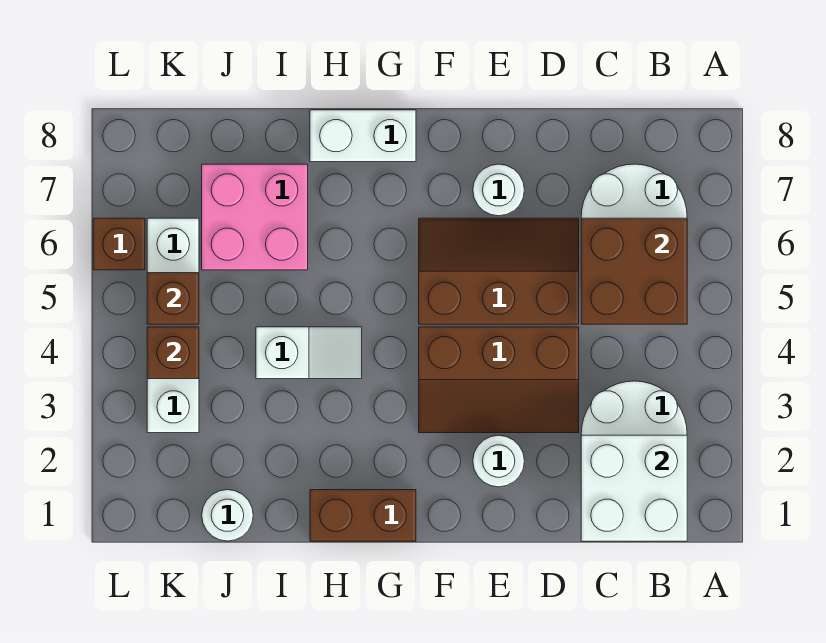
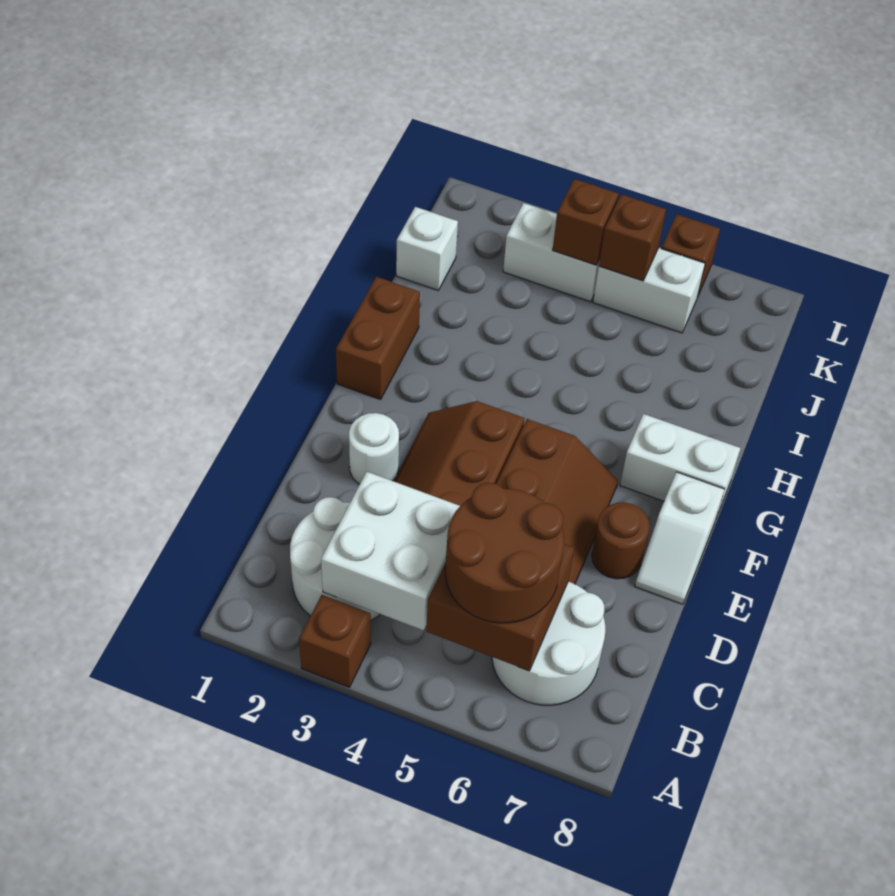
none -> brown 1x1 brick [299,595,371,687]
white 2x2 brick [581,435,687,541] -> white 2x2 brick moved to [321,472,460,630]
none -> brown 2x2 round brick [445,483,564,623]
white 1x1 round brick [473,164,524,216] -> brown 1x1 round brick [592,502,650,579]
white 1x2 brick [310,110,416,162] -> white 1x2 brick turned to [620,414,740,515]
white 1x2 slope [256,327,362,379] -> white 1x2 slope moved to [635,472,725,604]
pink 2x2 brick [202,164,308,270] -> none
white 1x1 round brick [202,490,253,541] -> white 1x1 brick [396,207,458,290]

